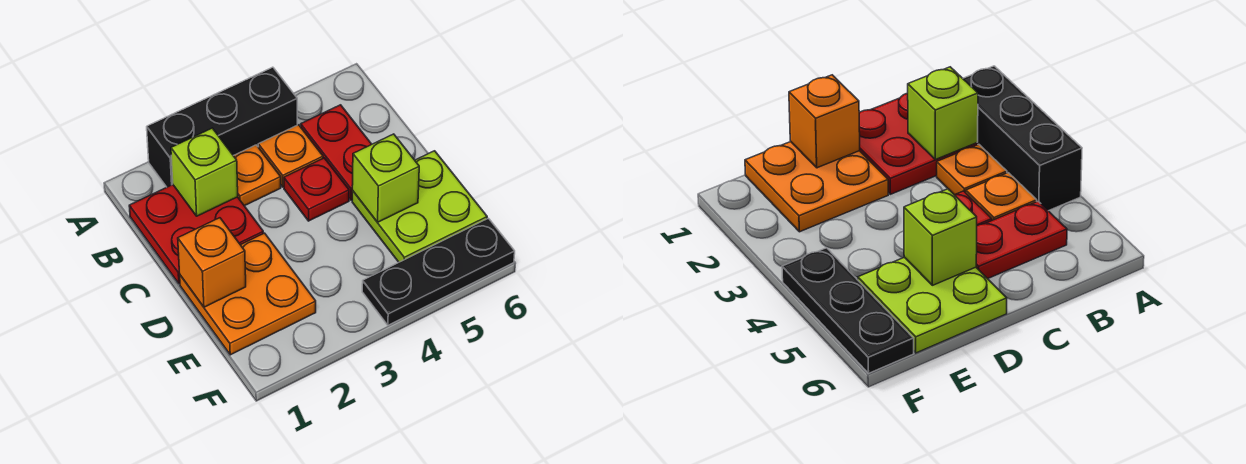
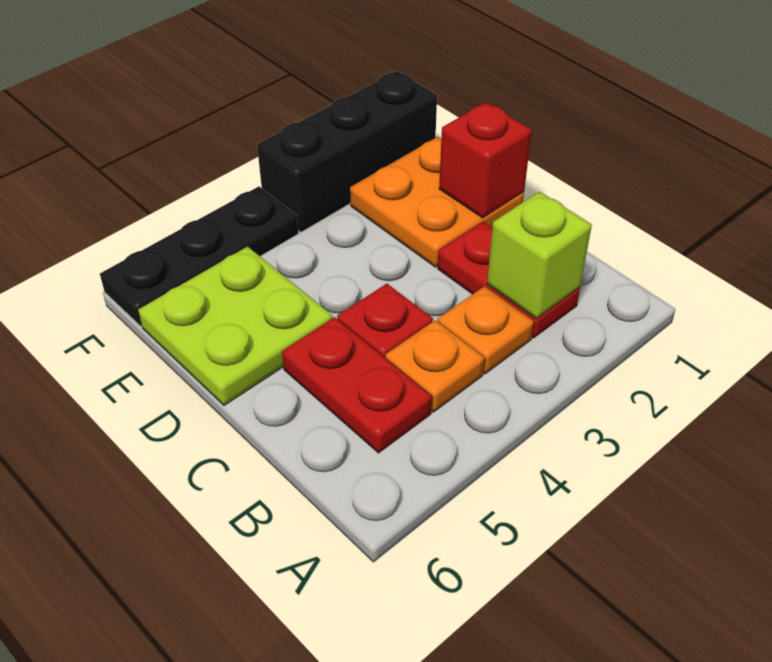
black 1x3 brick [147,67,297,187] -> black 1x3 brick moved to [257,71,437,232]
red 2x2 plate [129,185,263,284] -> red 1x2 plate [438,222,580,338]
orange 1x1 brick [178,218,246,307] -> red 1x1 brick [439,102,532,218]
lime 1x1 brick [352,134,419,222] -> none

